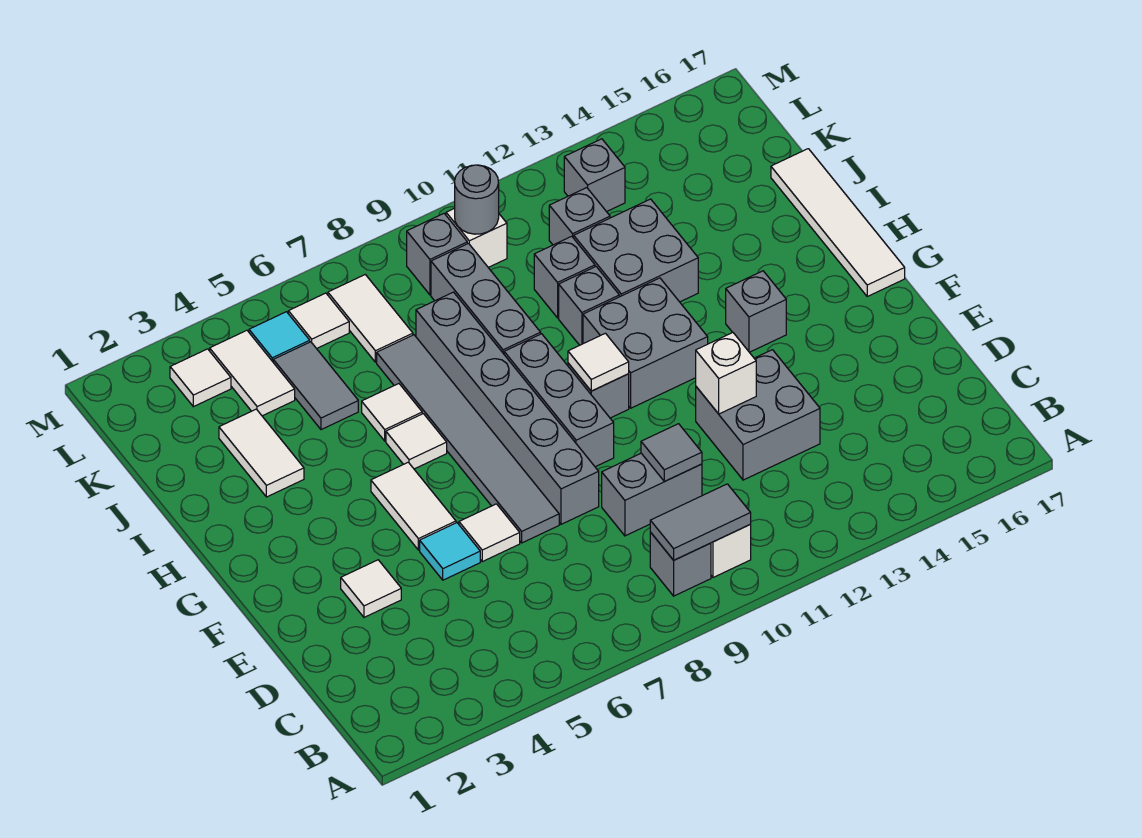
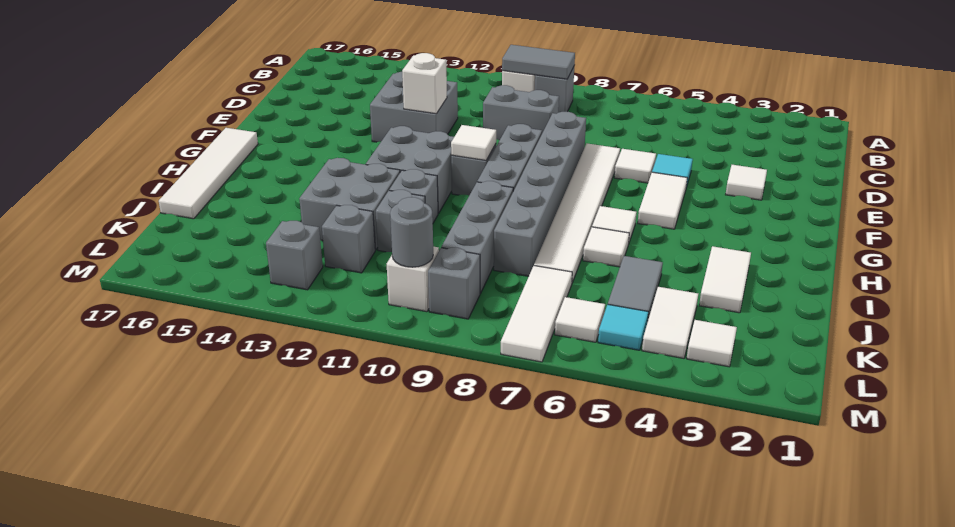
grey 1x1 tile [641,424,702,481] -> none
grey 1x6 tile [377,335,559,543] -> white 1x6 tile [534,144,620,283]
grey 1x1 brick [726,271,786,352] -> none
white 1x2 tile [328,275,413,362] -> white 1x3 tile [501,266,572,362]

